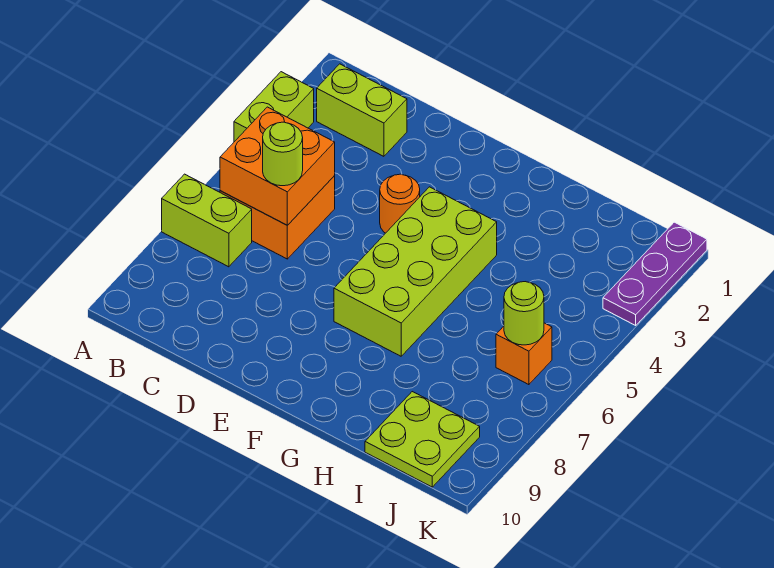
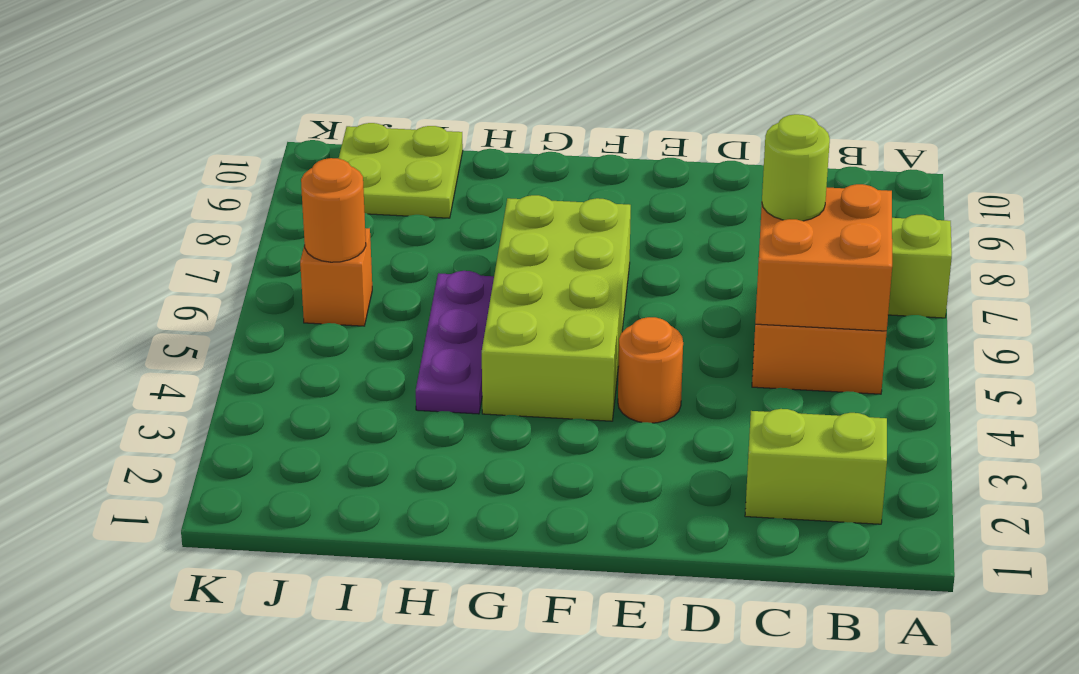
lime 1x2 brick [234,72,314,142] -> none
lime 1x1 round brick [504,282,544,345] -> orange 1x1 round brick [301,158,366,262]
purple 1x3 plate [603,222,707,325] -> purple 1x3 plate moved to [416,271,494,414]

